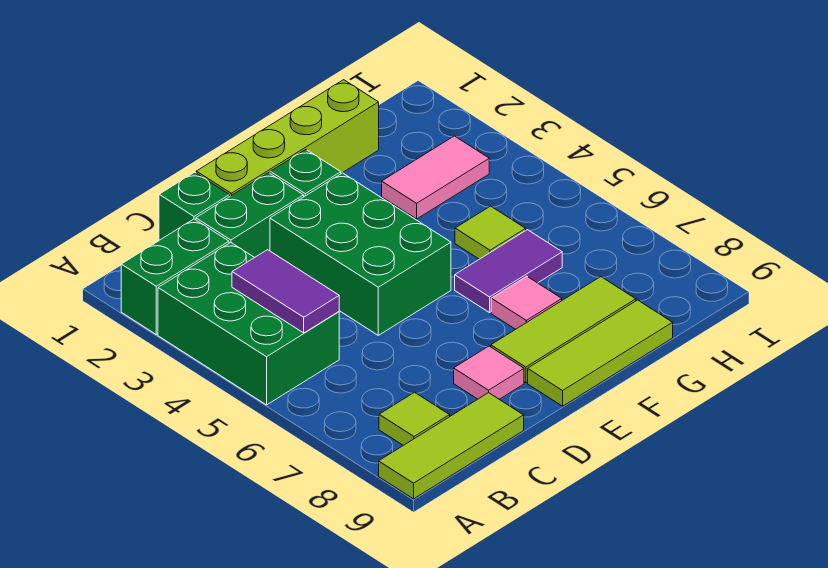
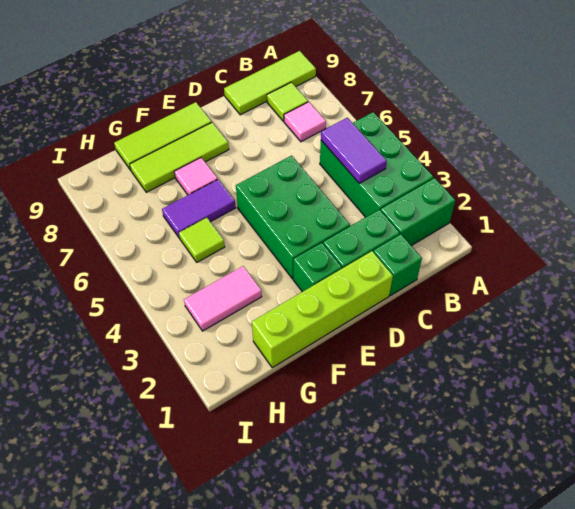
pink 1x1 tile [454,346,524,399] -> pink 1x1 tile moved to [284,102,326,142]

